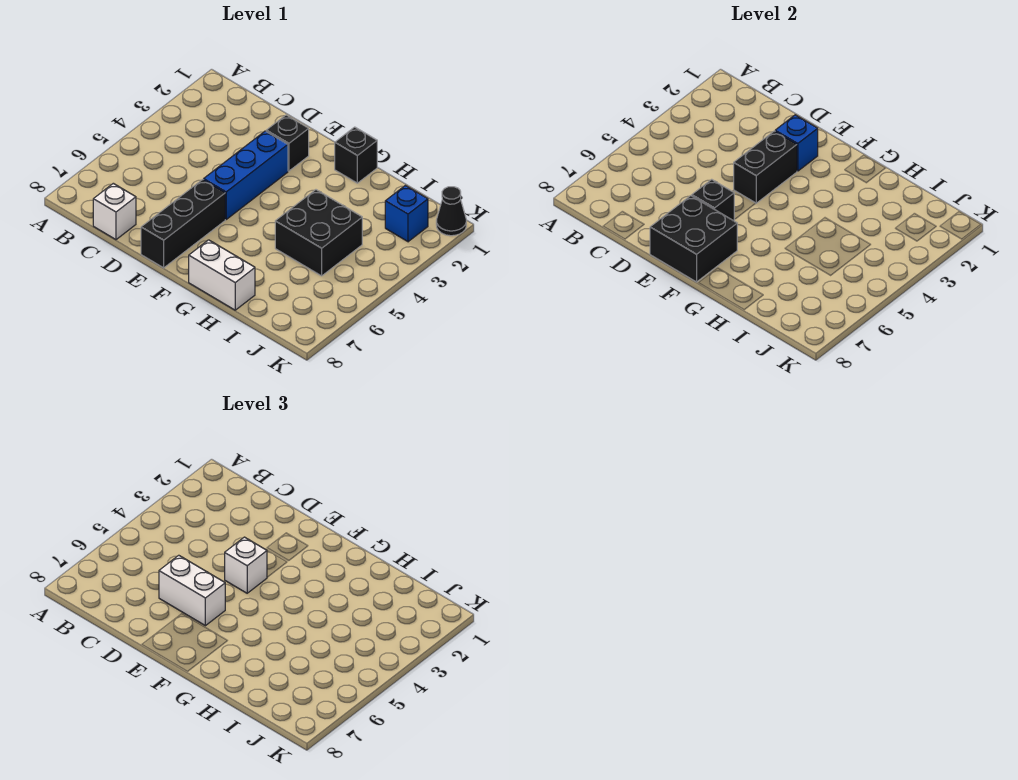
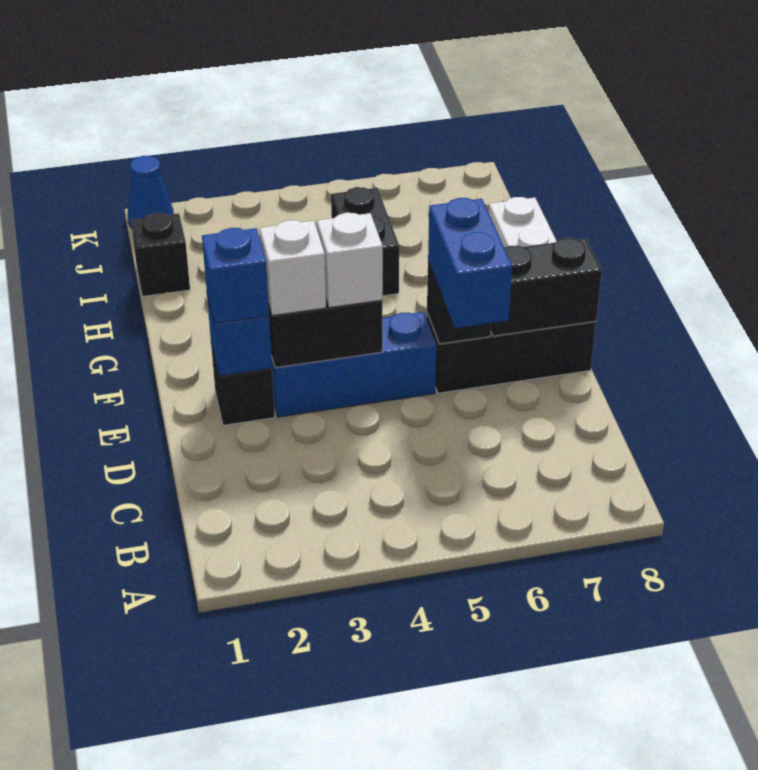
white 1x1 brick [93,183,136,240] -> white 1x1 brick moved to [260,220,326,316]
white 1x2 brick [159,555,225,626] -> blue 1x2 brick [428,198,512,328]
black 2x2 brick [650,196,737,282] -> black 1x2 brick [491,238,602,336]
black 1x1 brick [335,127,377,183] -> black 1x1 brick moved to [131,213,190,297]
black 2x2 brick [275,190,362,276] -> black 1x2 brick [331,187,399,296]
blue 1x1 brick [385,185,428,242] -> blue 1x1 brick moved to [202,228,269,324]
black 1x1 cone [436,187,466,236] -> blue 1x1 cone [127,156,174,228]

